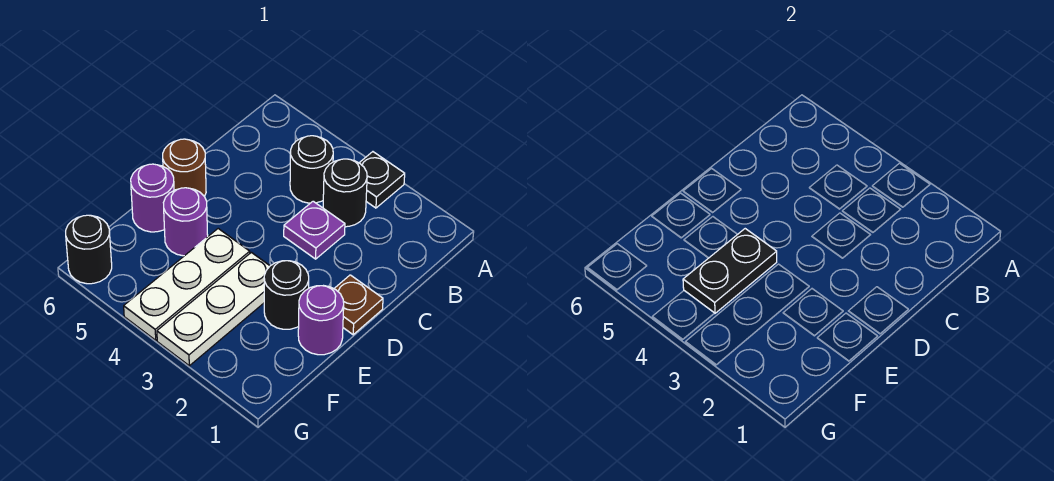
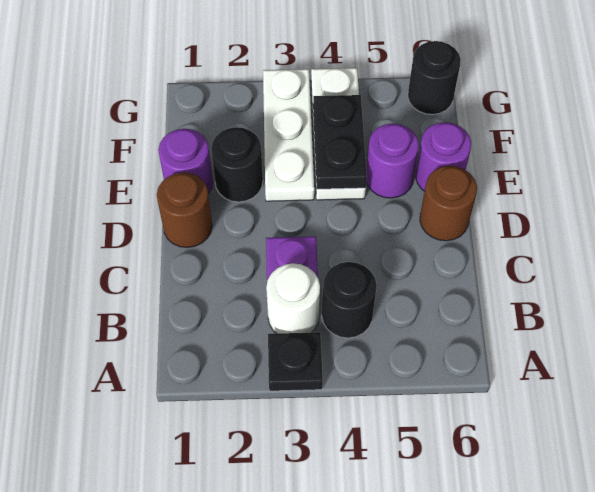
black 1x1 round brick [323,159,367,227] -> white 1x1 round brick [266,263,320,333]
brown 1x1 plate [334,275,383,335] -> brown 1x1 round brick [157,172,212,248]

